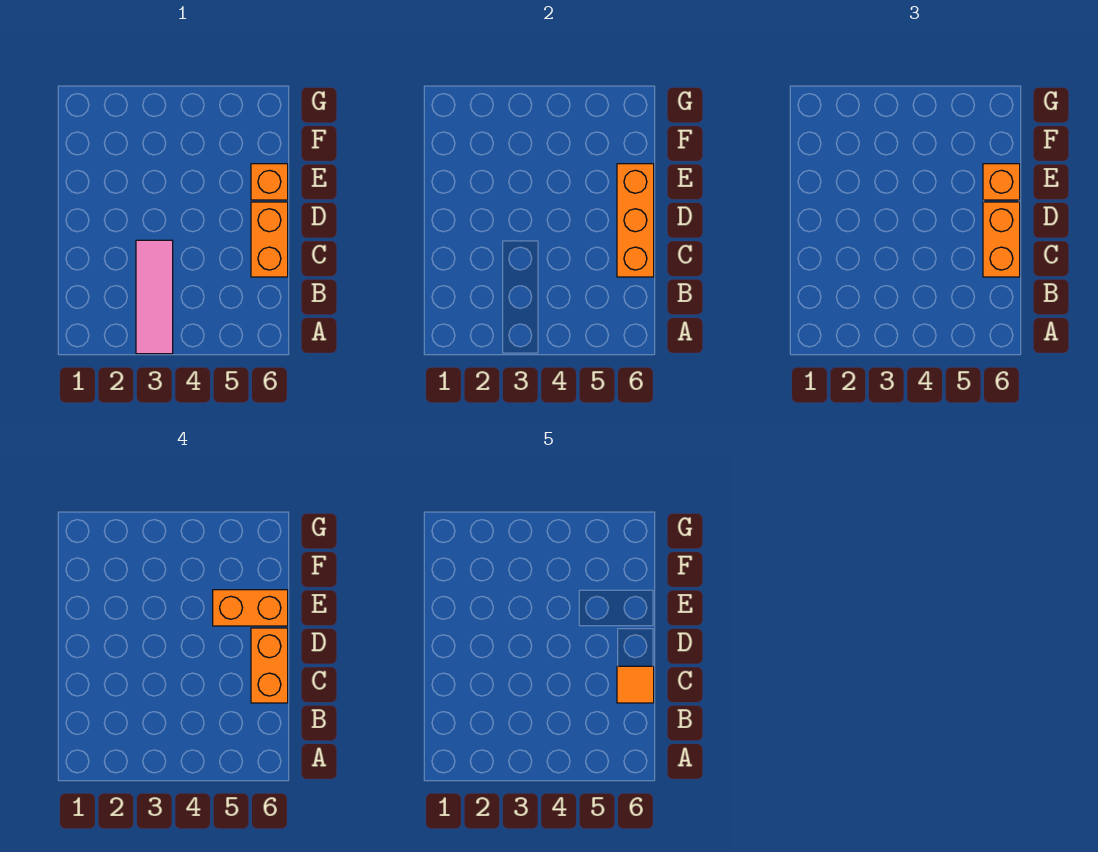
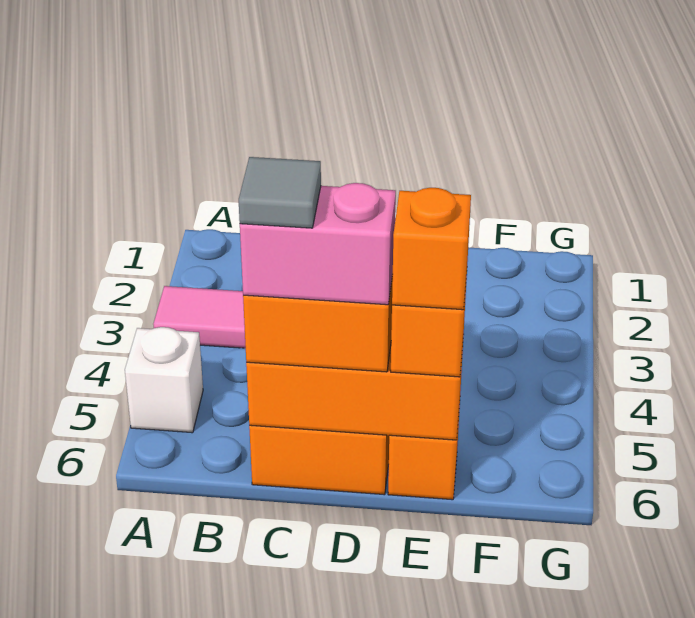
none -> white 1x1 brick [125,327,203,433]
orange 1x2 brick [251,628,288,703] -> pink 1x2 brick [240,183,396,305]
orange 1x1 tile [617,666,654,703] -> grey 1x1 tile [239,157,321,228]
orange 1x2 brick [213,590,288,626] -> orange 1x1 brick [392,188,471,310]

